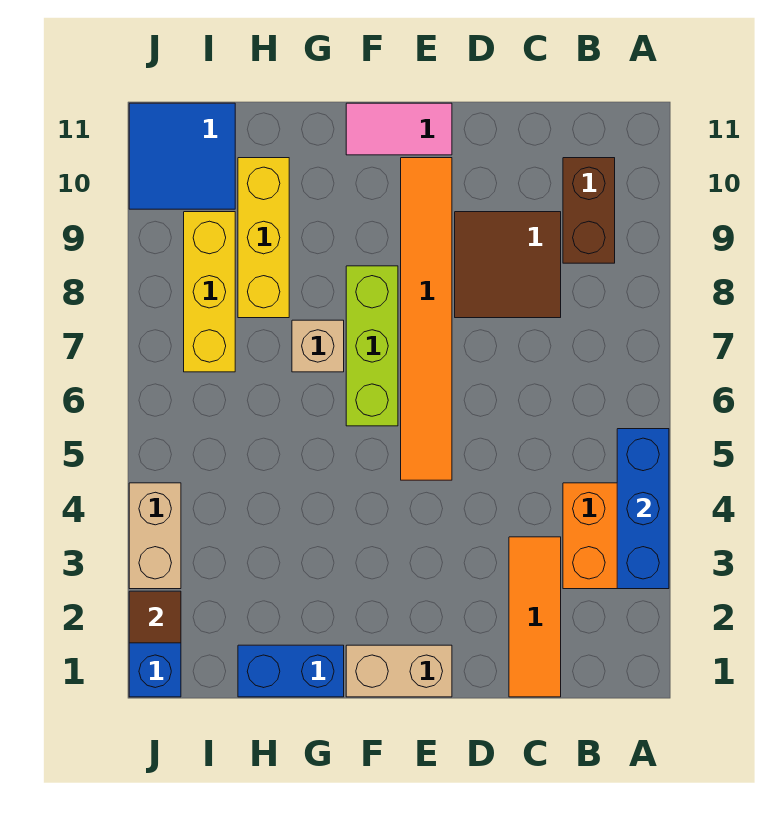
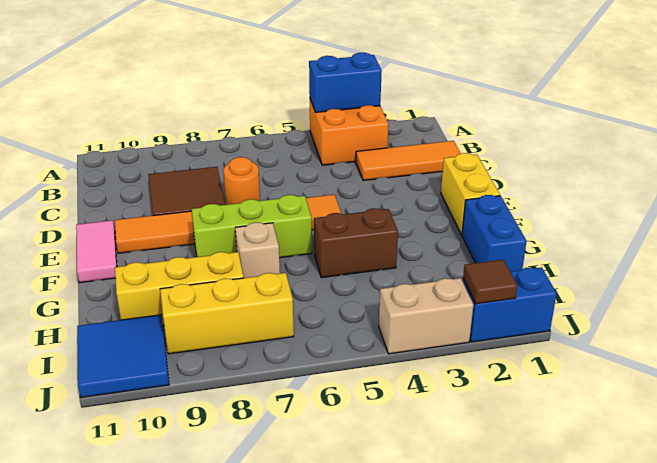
blue 1x3 brick [617,429,669,589] -> blue 1x2 brick [309,53,382,113]
brown 1x2 brick [563,158,615,263] -> brown 1x2 brick moved to [314,208,398,278]
none -> orange 1x1 round brick [223,157,260,205]
tan 1x2 brick [346,645,452,697] -> yellow 1x2 brick [441,153,500,235]

